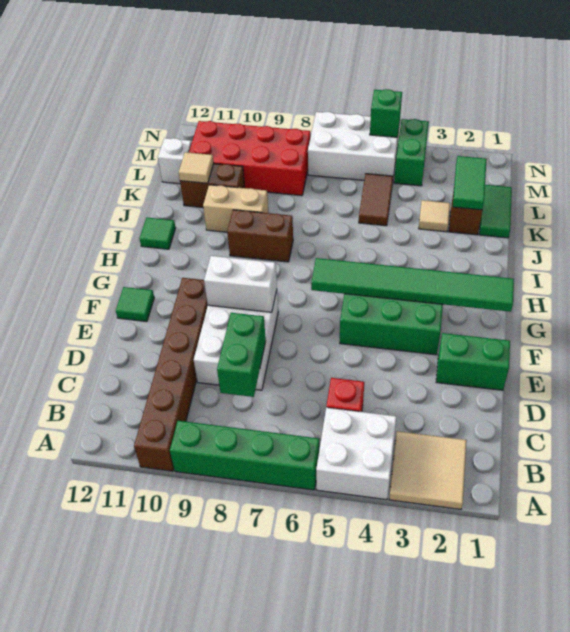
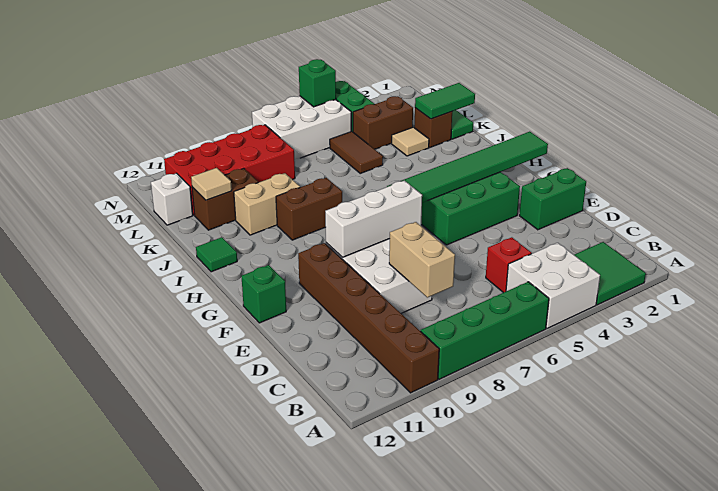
tan 2x2 tile [389,431,467,509] -> green 2x2 tile [574,242,646,305]
green 1x2 brick [217,313,266,397] -> tan 1x2 brick [389,222,455,298]
white 1x2 brick [204,256,277,312] -> white 1x3 brick [325,180,422,257]
green 1x1 tile [116,287,154,322] -> green 1x1 brick [241,265,286,323]
green 1x2 tile [453,156,487,210] -> green 1x2 tile turned to [415,83,475,119]
none -> brown 1x2 brick [353,96,413,149]

